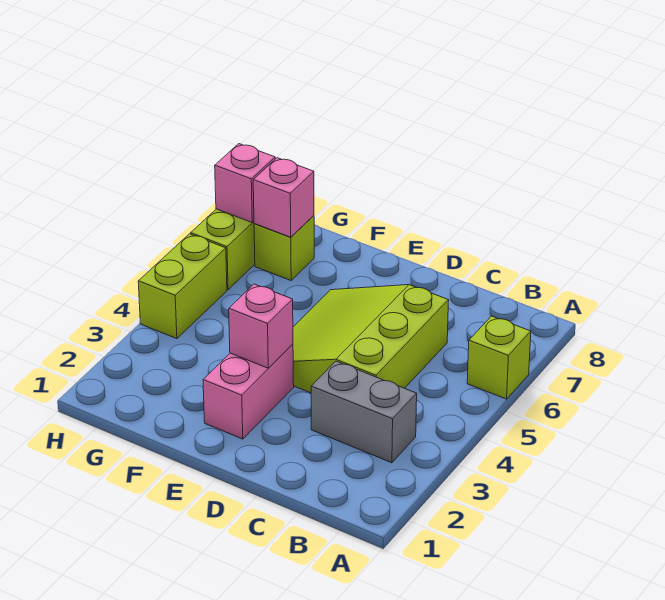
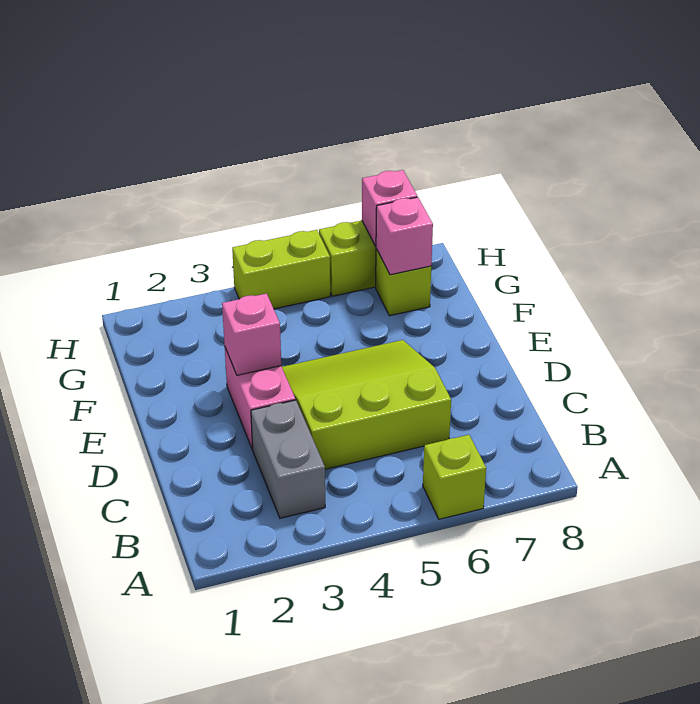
pink 1x2 brick [203,344,294,439] -> pink 1x2 brick turned to [225,348,295,449]

